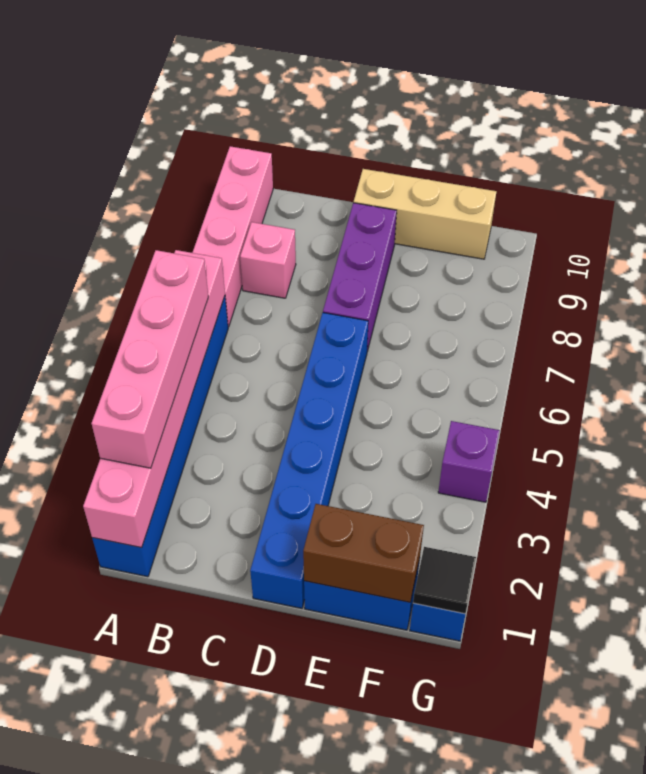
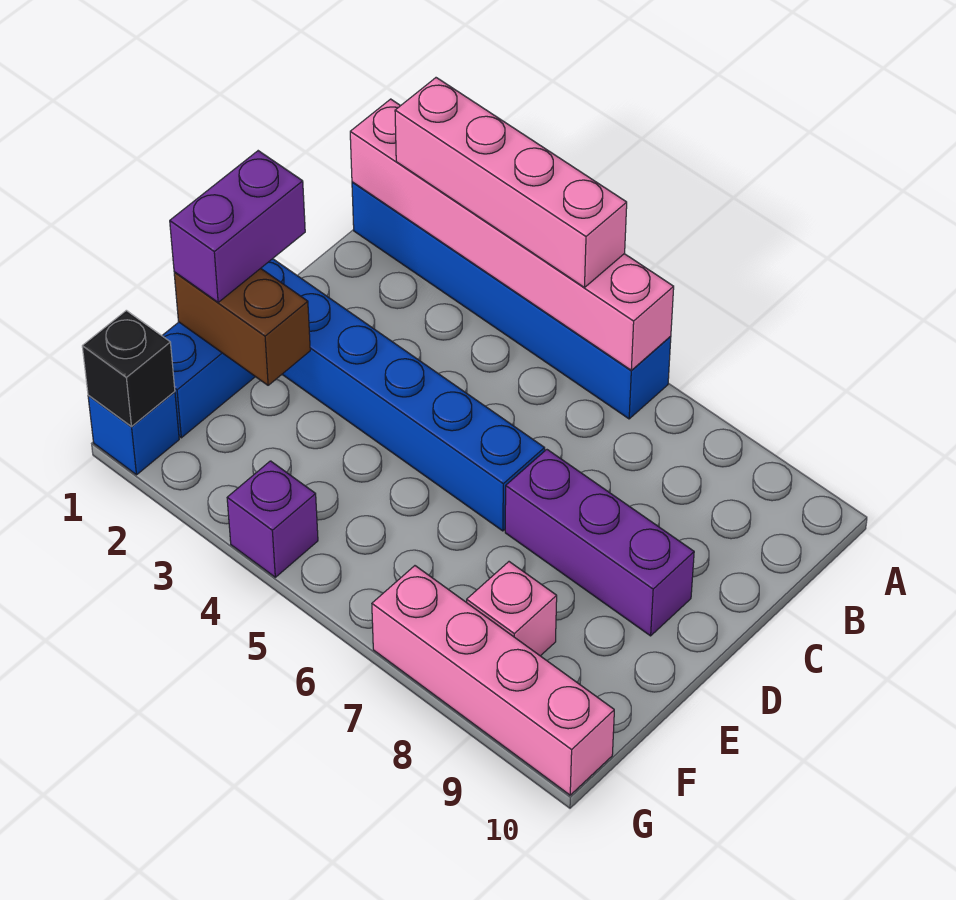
pink 1x4 brick [192,146,273,327] -> pink 1x4 brick moved to [372,566,614,795]
pink 1x1 brick [240,222,296,298] -> pink 1x1 brick moved to [467,562,557,656]
none -> purple 1x2 brick [170,151,305,302]
tan 1x3 brick [354,169,497,259] -> none
brown 1x2 brick [303,504,424,602] -> brown 1x2 brick turned to [174,268,310,385]
black 1x1 tile [413,547,476,614] -> black 1x1 brick [82,310,175,427]

